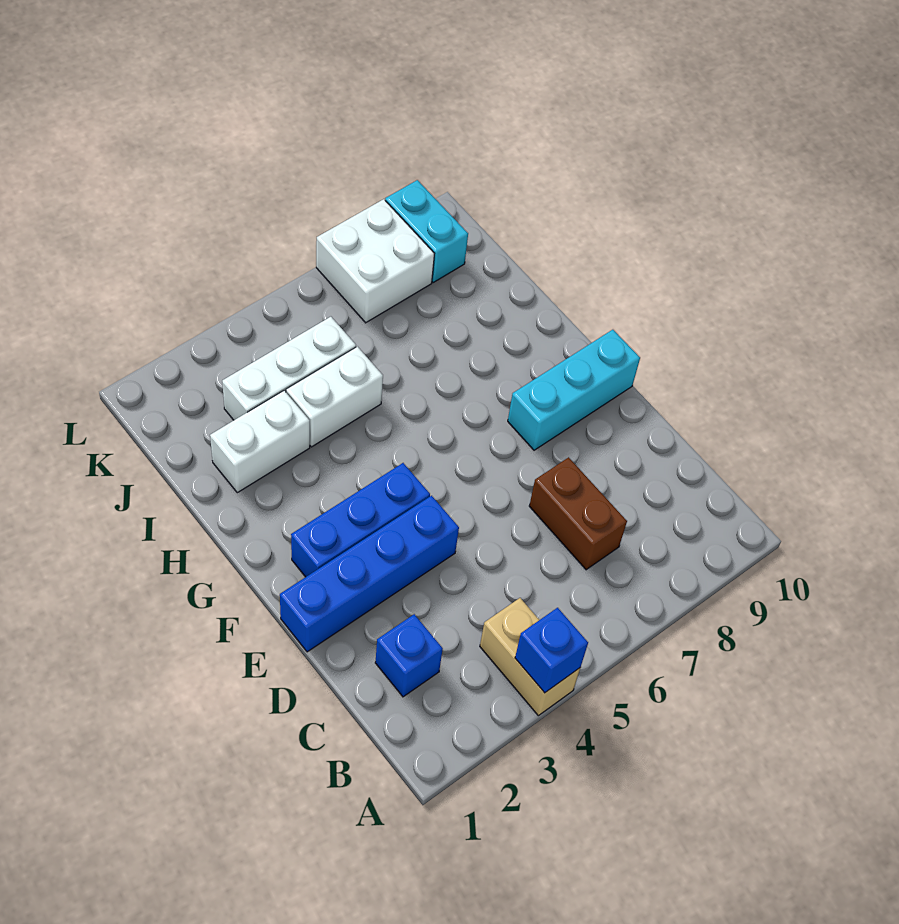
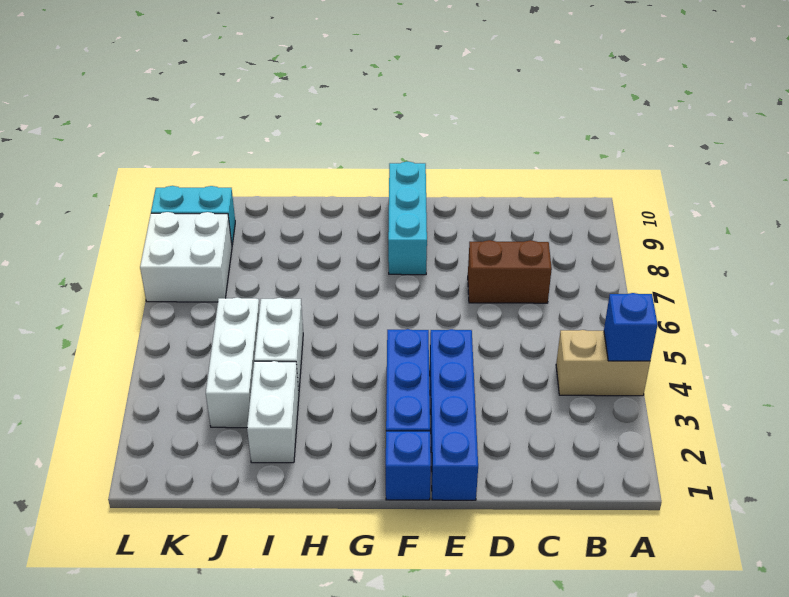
blue 1x1 brick [375,614,443,697] -> blue 1x1 brick moved to [386,431,431,500]

